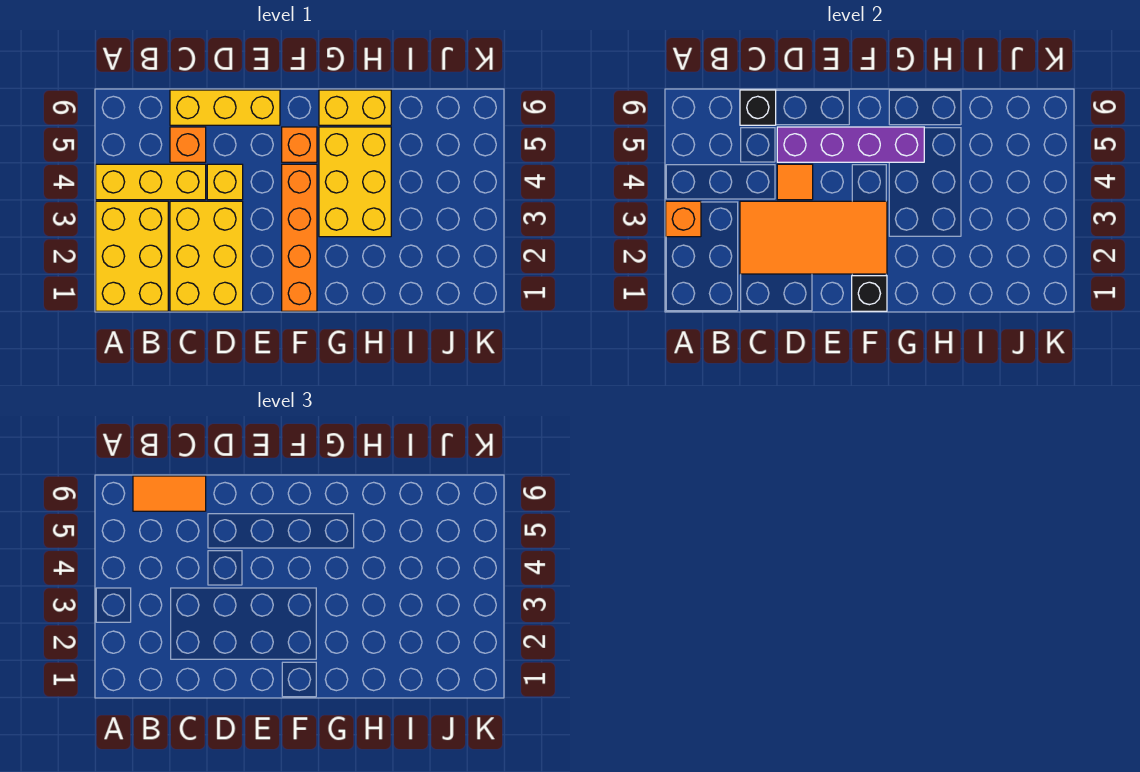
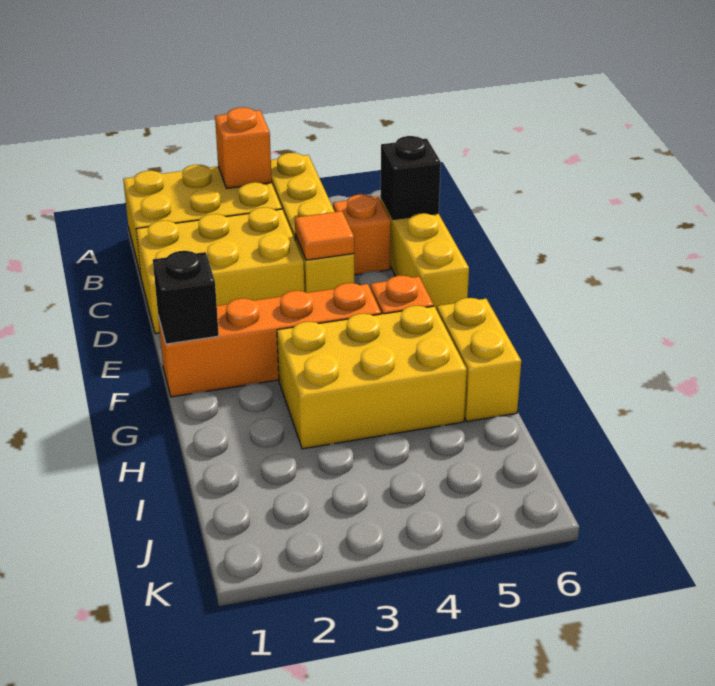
orange 1x2 tile [133,476,206,511] -> none
orange 2x4 tile [740,201,887,274] -> none
purple 1x4 brick [777,127,924,162] -> none

